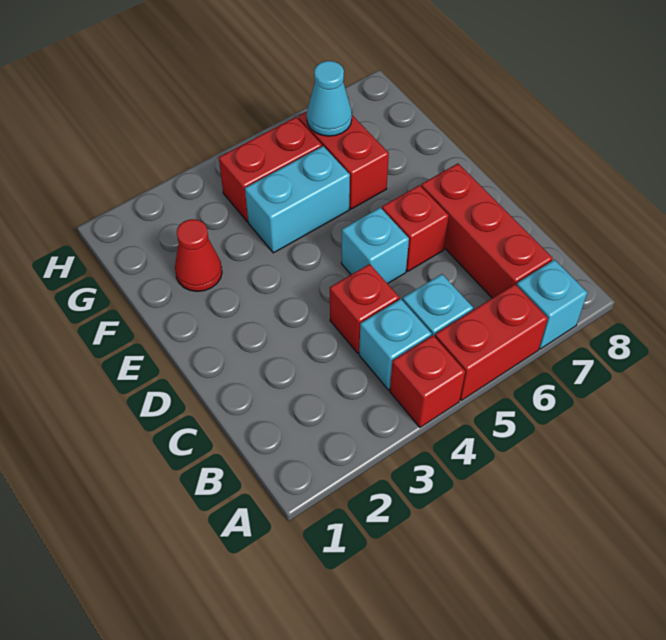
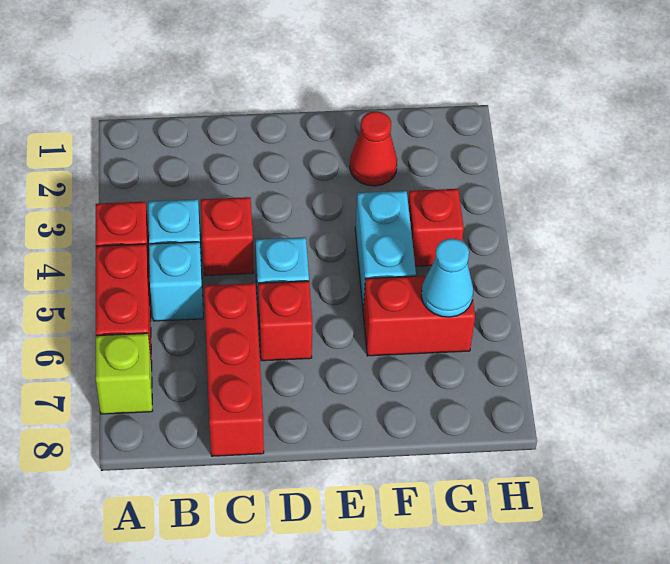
cyan 1x1 brick [517,260,587,349] -> lime 1x1 brick [96,333,152,414]
red 1x3 brick [421,163,553,298] -> red 1x3 brick turned to [204,283,264,456]
red 1x2 brick [219,117,322,222] -> red 1x1 brick [408,189,464,266]

